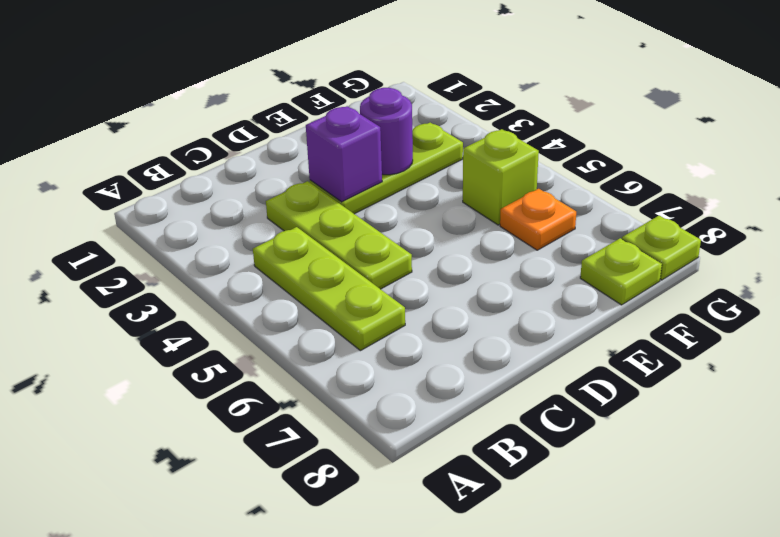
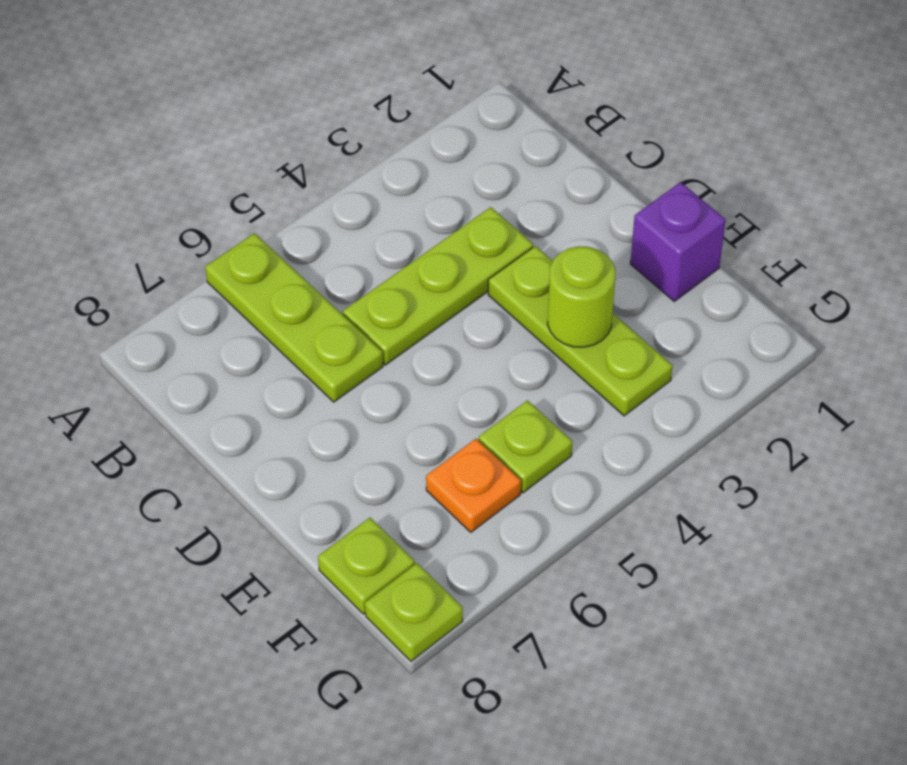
lime 1x3 plate [253,227,405,351] -> lime 1x3 plate turned to [205,233,383,402]
purple 1x1 brick [306,106,382,202] -> purple 1x1 brick moved to [630,182,726,301]
purple 1x1 round brick [360,88,413,175] -> lime 1x1 round brick [547,246,615,347]
lime 1x1 brick [463,129,539,225] -> lime 1x1 plate [478,400,573,493]

